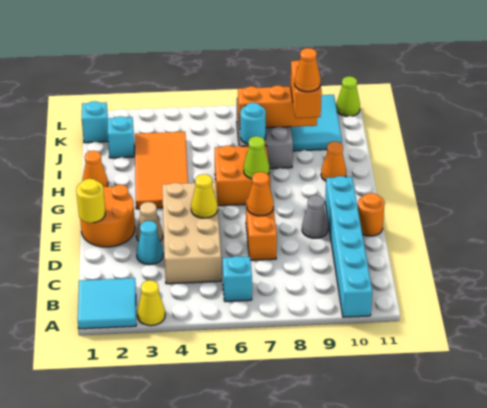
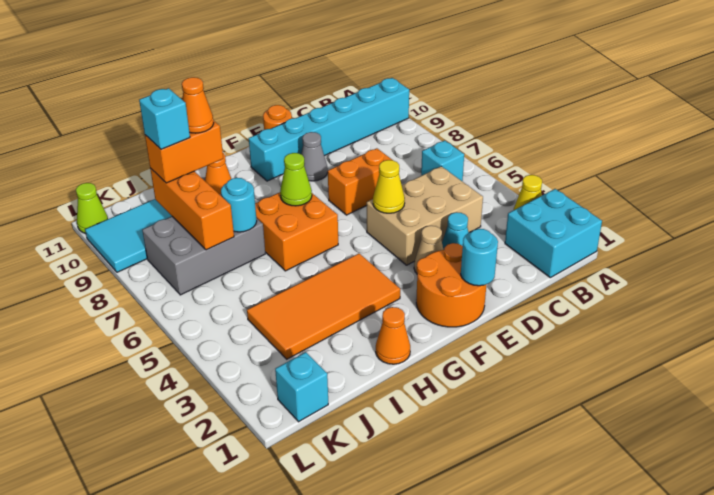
cyan 2x2 tile [78,278,136,329] -> cyan 2x2 brick [505,189,602,278]
tan 2x4 brick [162,182,221,284] -> tan 2x3 brick [367,166,483,265]
yellow 1x1 round brick [76,179,105,223] -> cyan 1x1 round brick [461,229,498,286]
orange 1x1 cone [247,172,274,216] -> none
cyan 1x1 brick [108,116,134,158] -> cyan 1x1 brick moved to [139,88,190,149]

